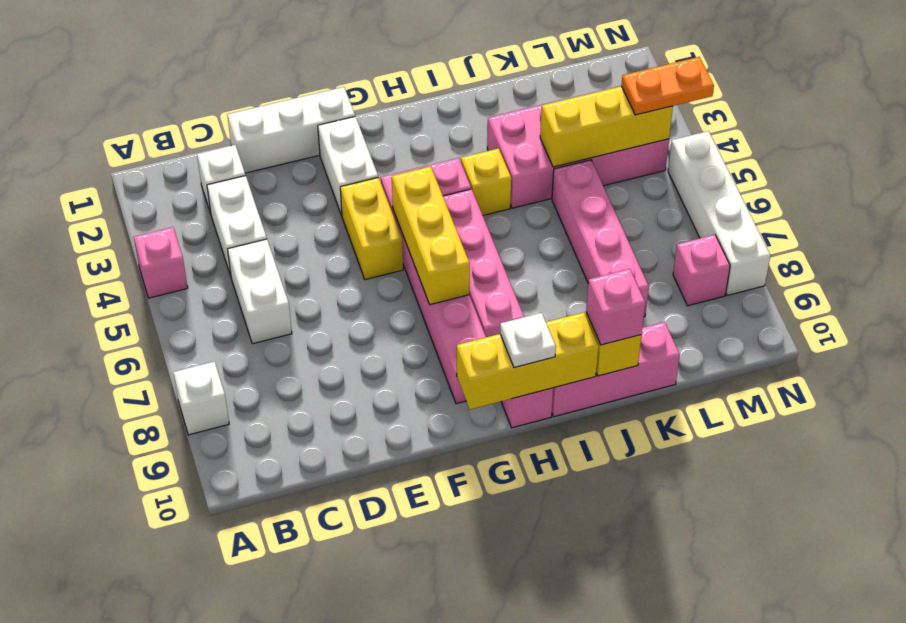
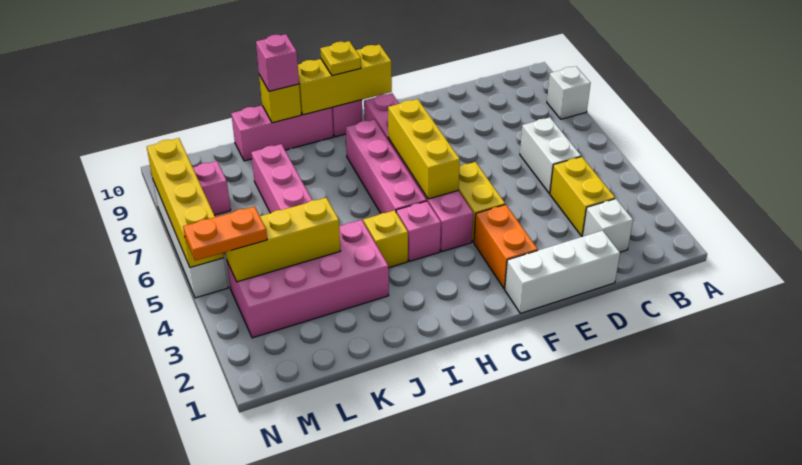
pink 1x1 brick [134,227,188,298] -> none
white 1x2 brick [207,176,267,276] -> yellow 1x2 brick [550,157,615,236]
white 1x2 brick [318,117,378,216] -> orange 1x2 brick [474,205,538,289]
white 1x1 plate [500,313,556,368] -> yellow 1x1 plate [320,41,361,76]
none -> yellow 1x4 brick [147,138,224,268]

